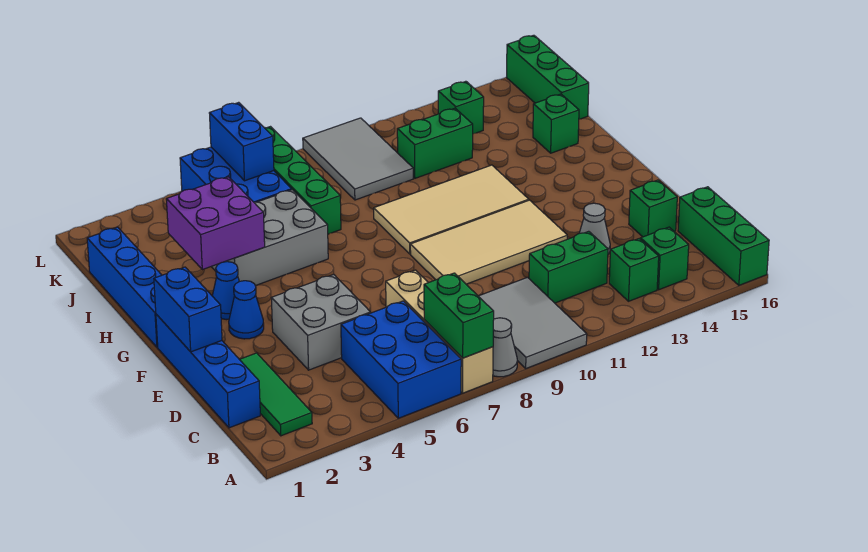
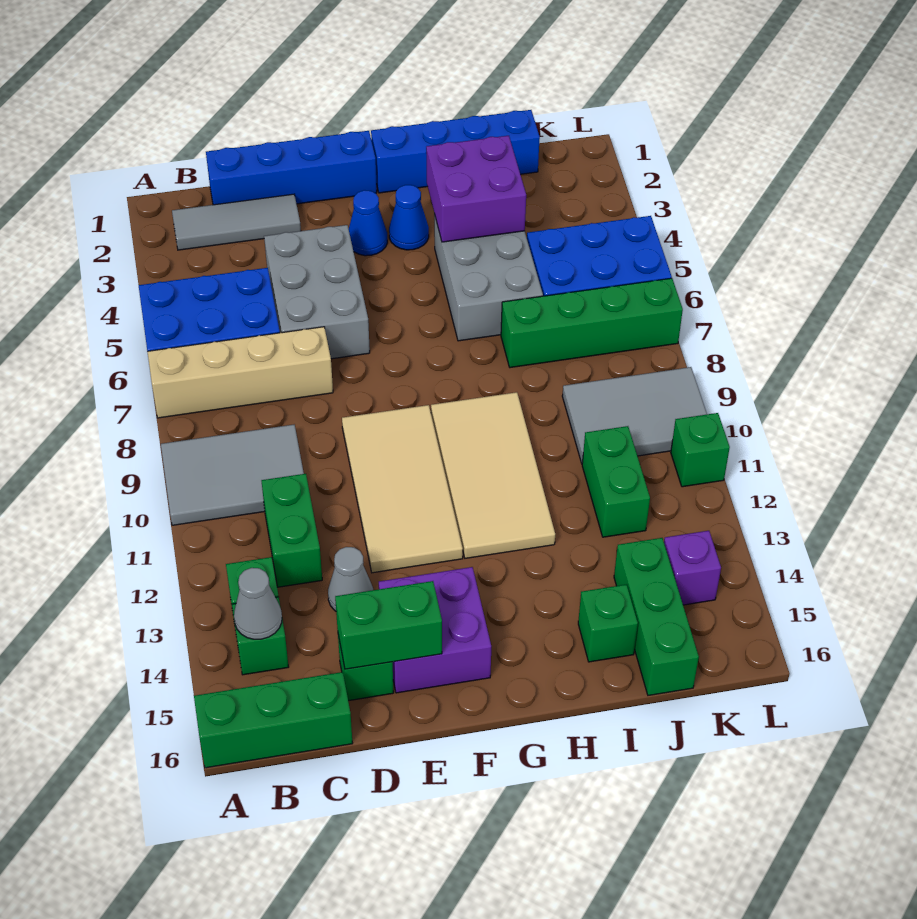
green 1x2 brick [424,273,494,358] -> green 1x2 brick moved to [335,581,442,669]
grey 1x1 cone [493,318,518,377] -> grey 1x1 cone moved to [234,568,282,639]
green 1x3 tile [239,353,312,436] -> grey 1x3 tile [172,194,301,250]
grey 2x2 brick [271,275,371,370] -> grey 2x3 brick [264,225,370,359]
blue 1x2 brick [154,267,222,352] -> none
none -> purple 2x2 brick [379,567,491,693]
green 1x3 brick [506,35,589,119] -> green 1x3 brick turned to [614,538,699,695]
blue 1x2 brick [209,102,274,181] -> none
green 1x1 brick [438,81,484,134] -> green 1x1 brick moved to [671,413,730,487]
none -> purple 1x1 brick [664,531,721,605]

